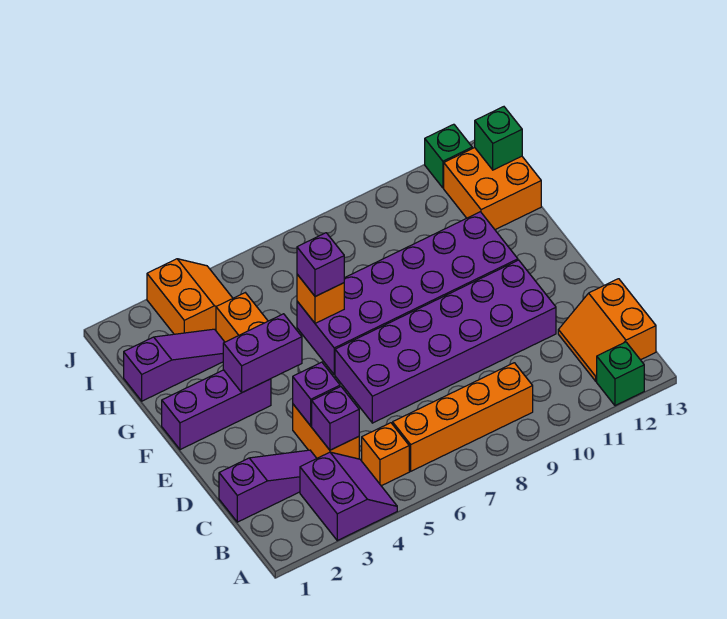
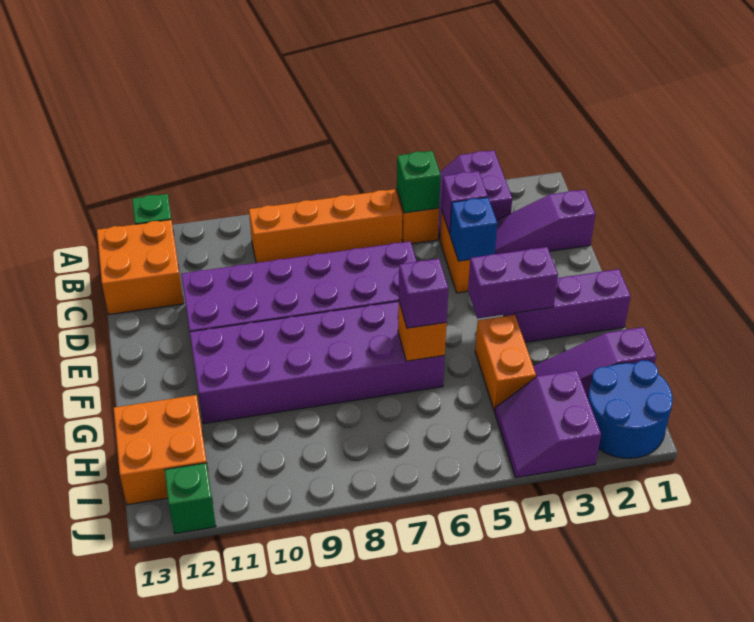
orange 2x2 slope [558,279,656,381] -> orange 2x2 brick [97,220,184,315]
purple 1x1 brick [293,362,340,426] -> blue 1x1 brick [450,197,497,261]
none -> blue 2x2 round brick [588,360,673,458]
orange 2x2 slope [147,259,233,334] -> purple 2x2 slope [495,370,601,478]
green 1x1 brick [475,107,522,170] -> green 1x1 brick moved to [397,151,441,213]

